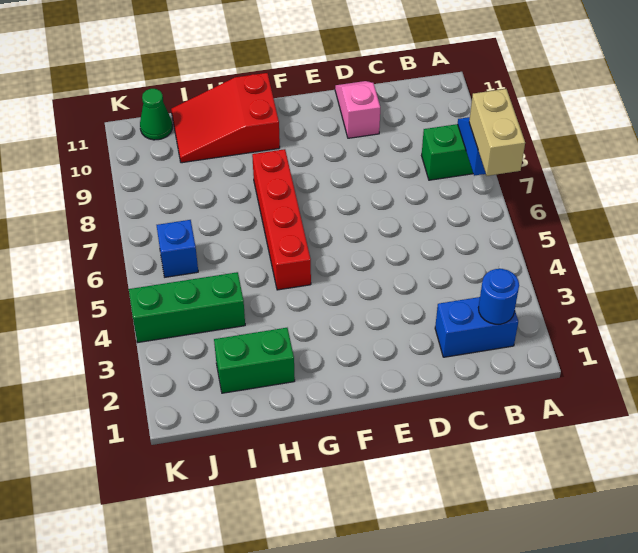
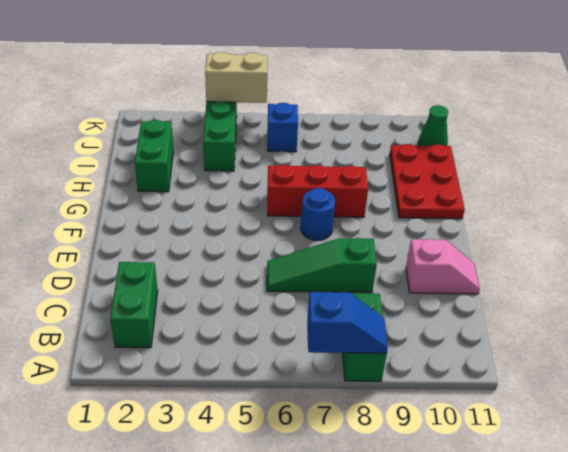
tan 1x2 brick [469,89,525,176] -> tan 1x2 brick moved to [205,52,267,103]
blue 1x2 brick [435,297,518,357] -> green 1x2 brick [110,262,158,348]
blue 1x1 round brick [478,269,519,324] -> blue 1x1 round brick moved to [301,188,335,240]
none -> green 1x3 slope [267,238,377,293]
red 1x4 brick [252,149,311,290] -> red 1x3 brick [267,164,368,217]
red 2x3 slope [171,73,280,163] -> red 2x3 plate [390,144,465,219]

